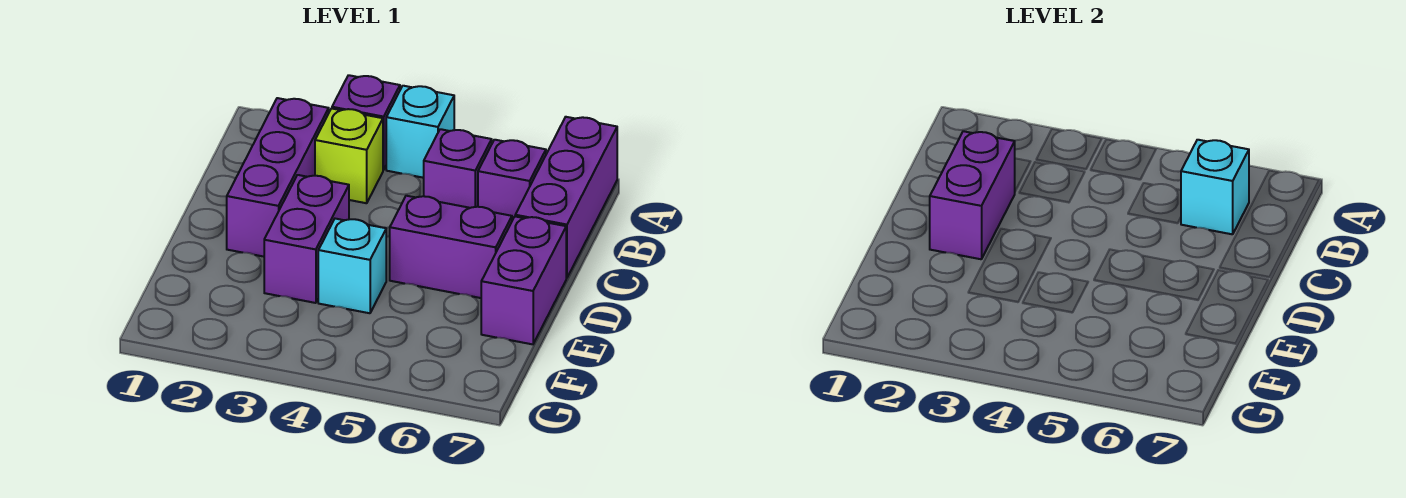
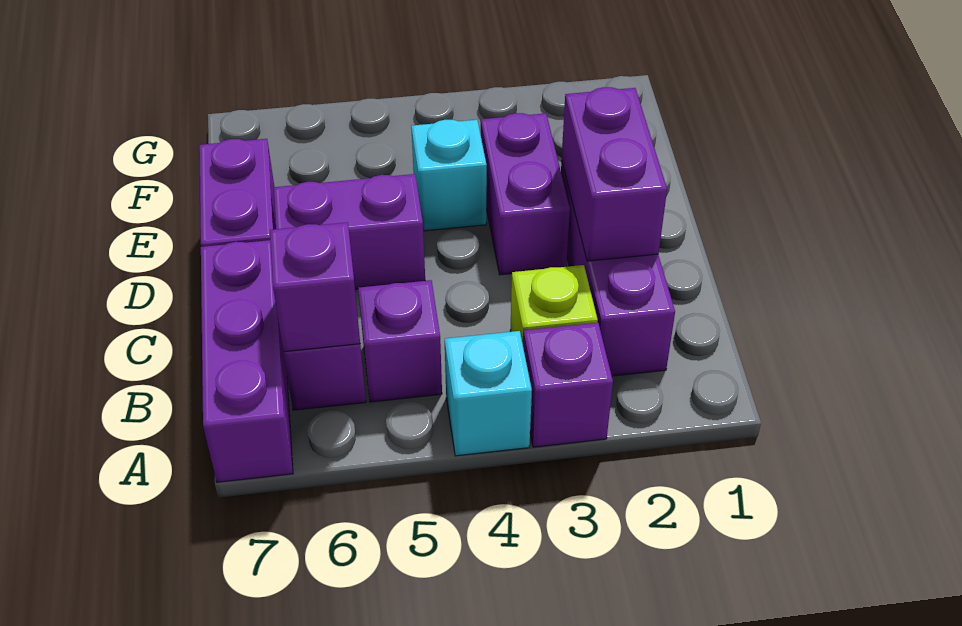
cyan 1x1 brick [1181,140,1249,234] -> purple 1x1 brick [270,222,360,352]

